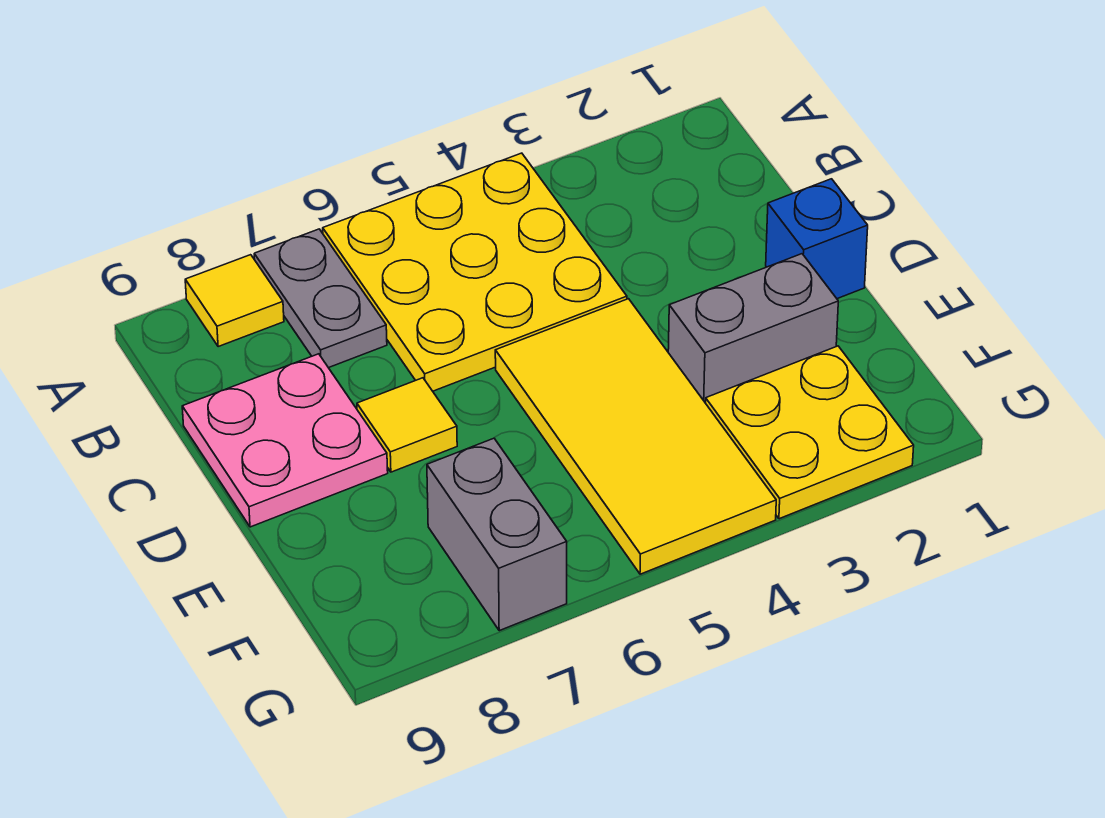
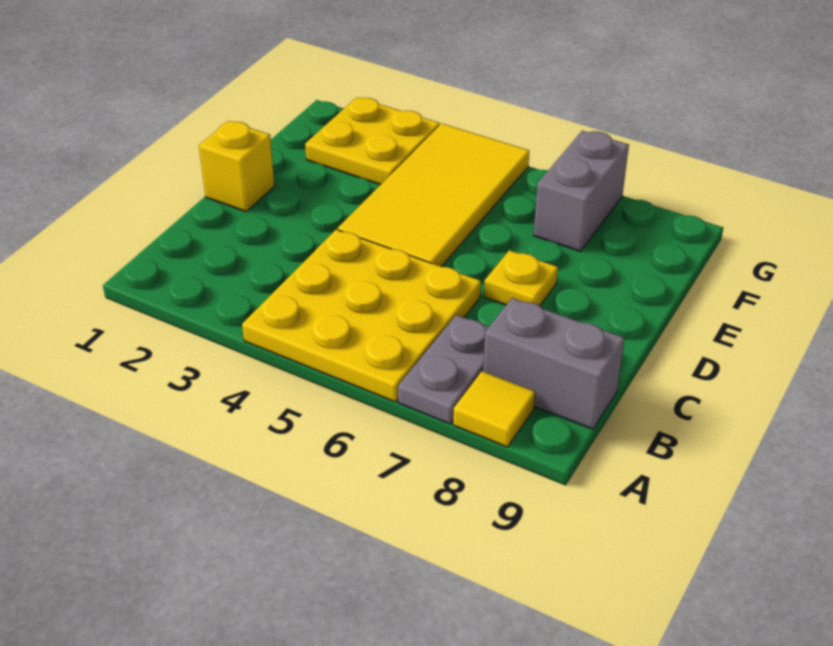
pink 2x2 plate [182,354,388,527] -> none
blue 1x1 brick [766,179,868,299] -> yellow 1x1 brick [199,121,275,212]
yellow 1x1 tile [357,378,457,472] -> yellow 1x1 plate [484,250,558,306]
grey 1x2 brick [668,254,838,403] -> grey 1x2 brick moved to [483,298,625,429]

